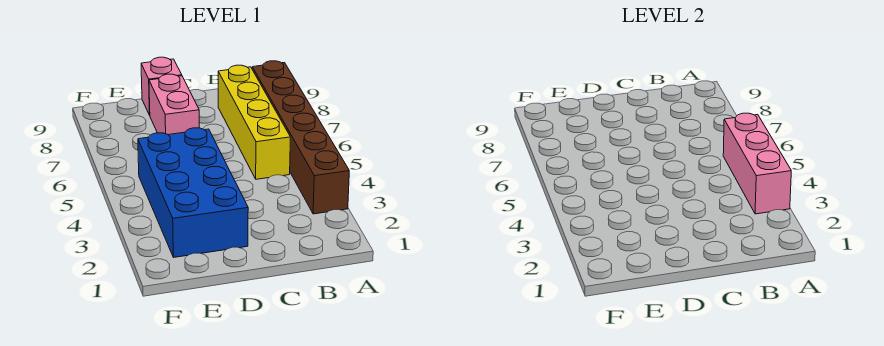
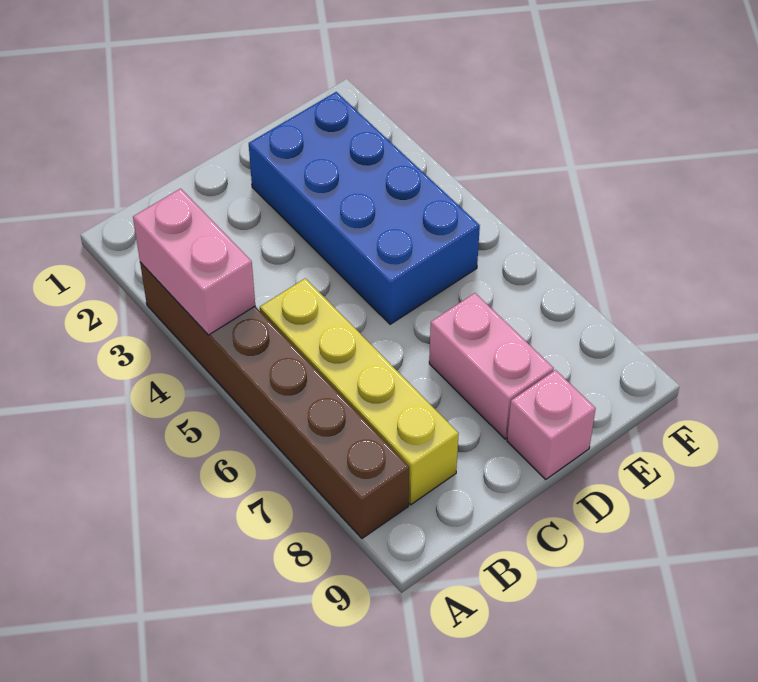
pink 1x3 brick [723,113,791,214] -> pink 1x2 brick [133,189,255,335]

